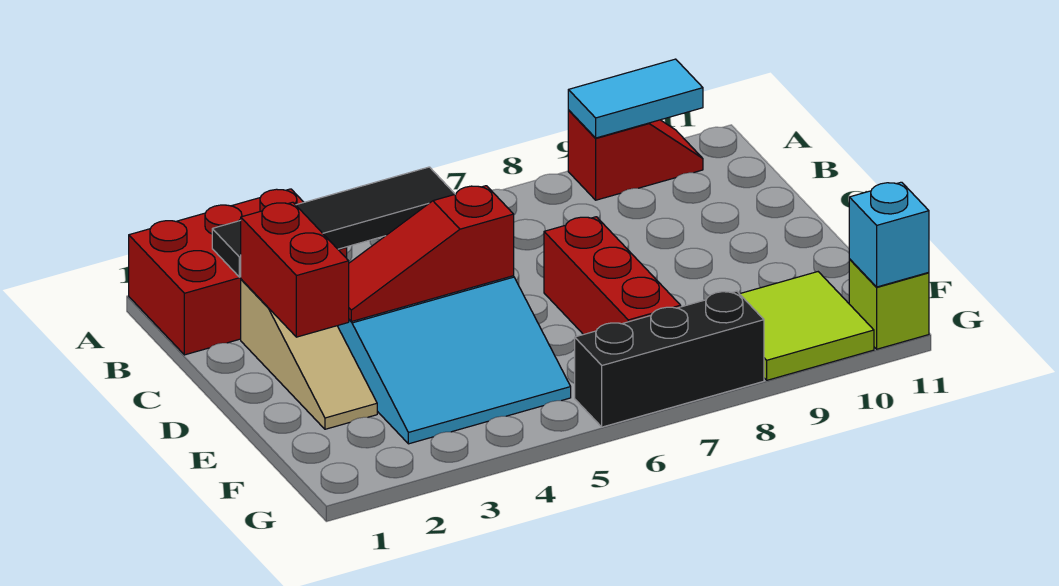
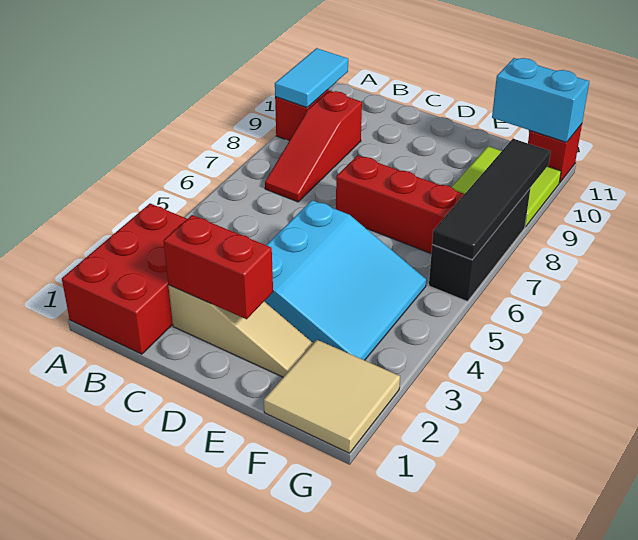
black 1x4 tile [212,167,455,277] -> black 1x4 tile moved to [432,139,551,260]
red 1x3 slope [349,186,514,322] -> red 1x3 slope moved to [265,91,362,202]
none -> tan 2x2 tile [264,340,400,453]
lime 1x1 brick [849,260,929,349] -> red 1x1 brick [528,124,582,183]
cyan 1x1 brick [849,182,929,287] -> cyan 1x2 brick [492,58,589,142]

